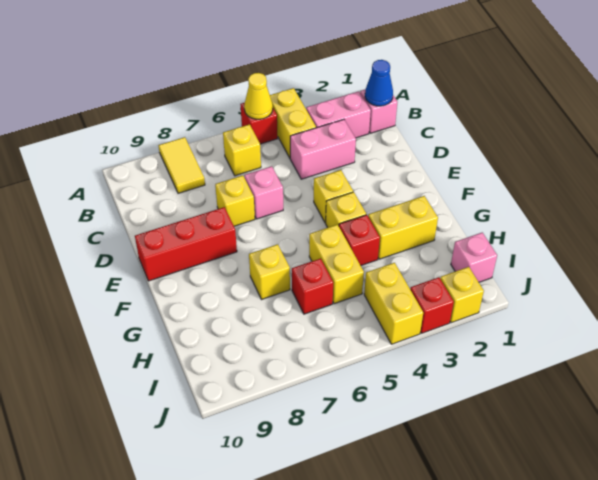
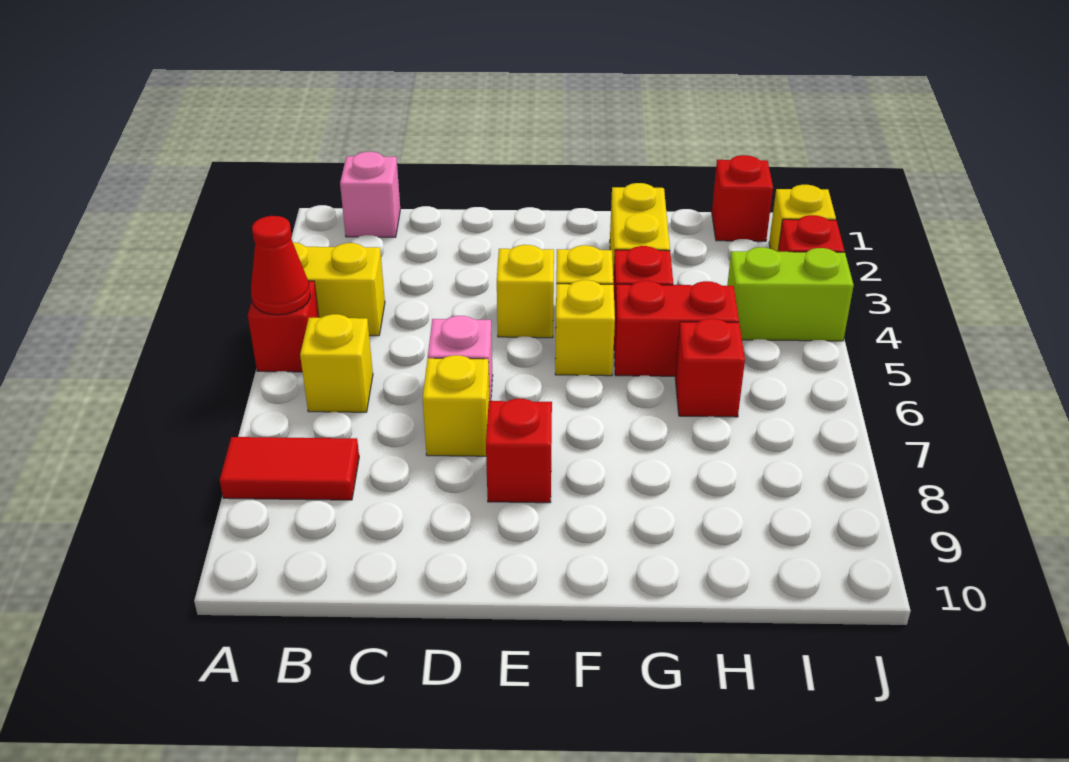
yellow 1x1 cone [244,73,273,119] -> red 1x1 cone [251,216,310,315]
yellow 1x2 tile [158,137,205,193] -> red 1x2 tile [220,437,359,500]
blue 1x1 cone [365,60,393,106] -> none
pink 1x2 brick [306,91,371,138] -> none
pink 1x2 brick [290,119,356,179] -> none
red 1x3 brick [135,207,237,281] -> red 1x1 brick [486,399,552,503]
yellow 1x2 brick [309,225,364,304] -> red 1x2 brick [614,281,739,376]
yellow 1x1 brick [249,244,290,300] -> yellow 1x1 brick moved to [555,280,615,376]
pink 1x1 brick [451,233,497,282] -> red 1x1 brick [712,155,773,241]
yellow 1x2 brick [364,263,423,344] -> lime 1x2 brick [727,247,854,341]

